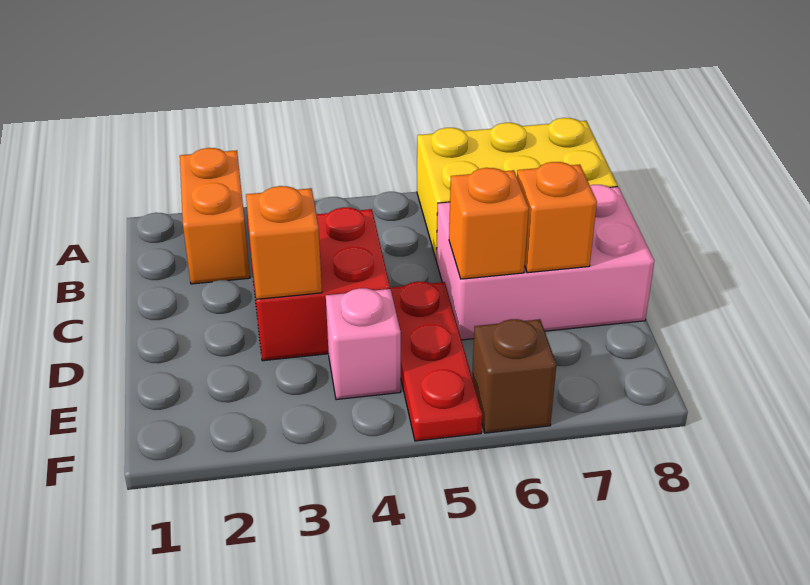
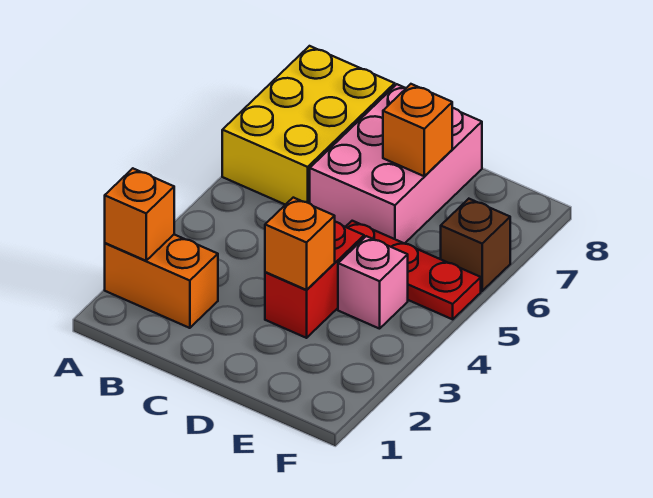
red 2x2 brick [248,207,390,361] -> red 1x2 brick [265,222,364,338]
orange 1x1 brick [449,168,529,279] -> orange 1x1 brick moved to [105,168,174,261]

